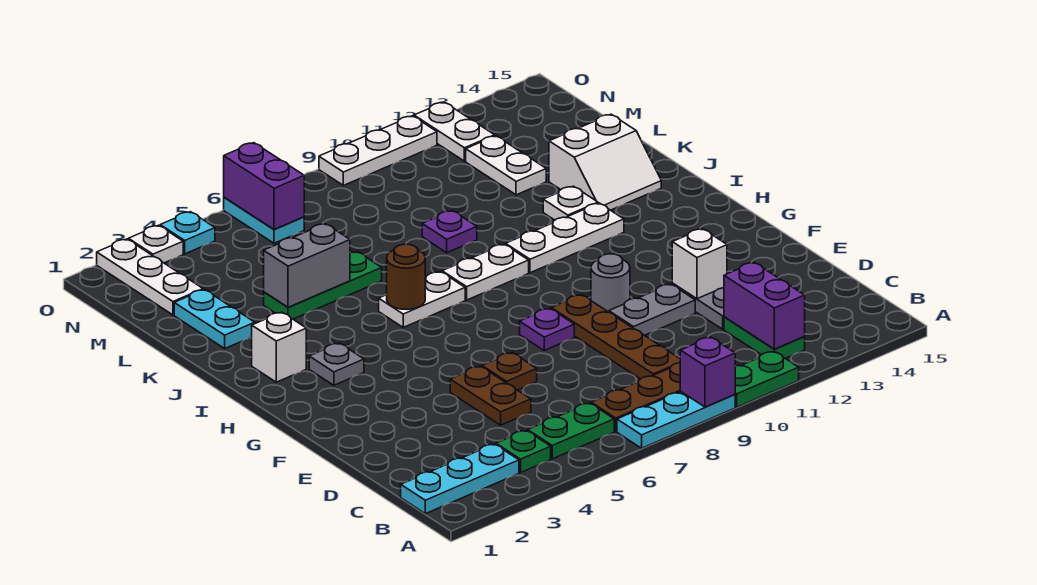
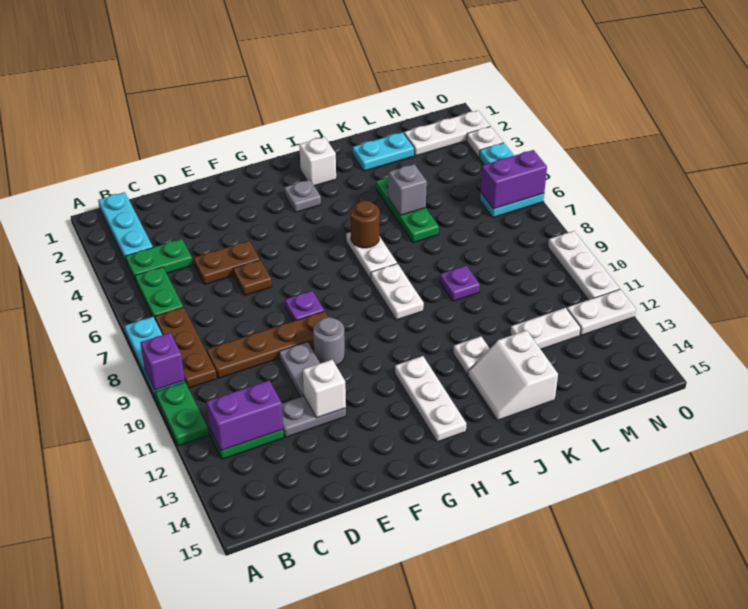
green 1x1 plate [496,430,551,472] -> green 1x2 plate [125,239,193,282]
white 1x3 plate [506,203,624,273] -> white 1x3 plate moved to [395,356,466,442]
grey 1x2 brick [264,224,350,307] -> grey 1x1 brick [388,164,427,215]

